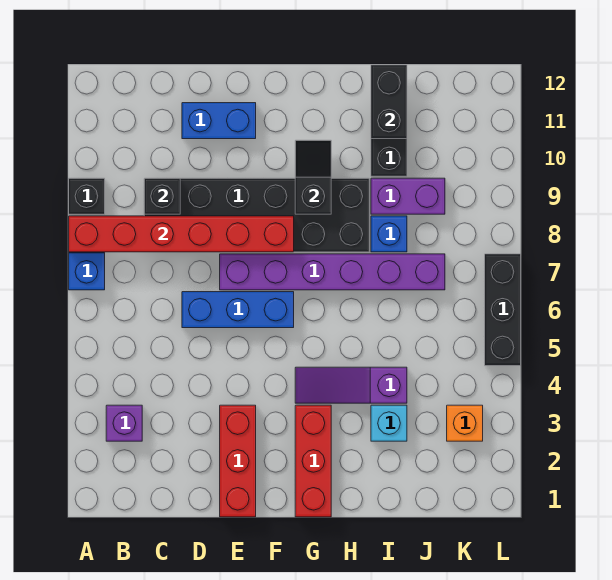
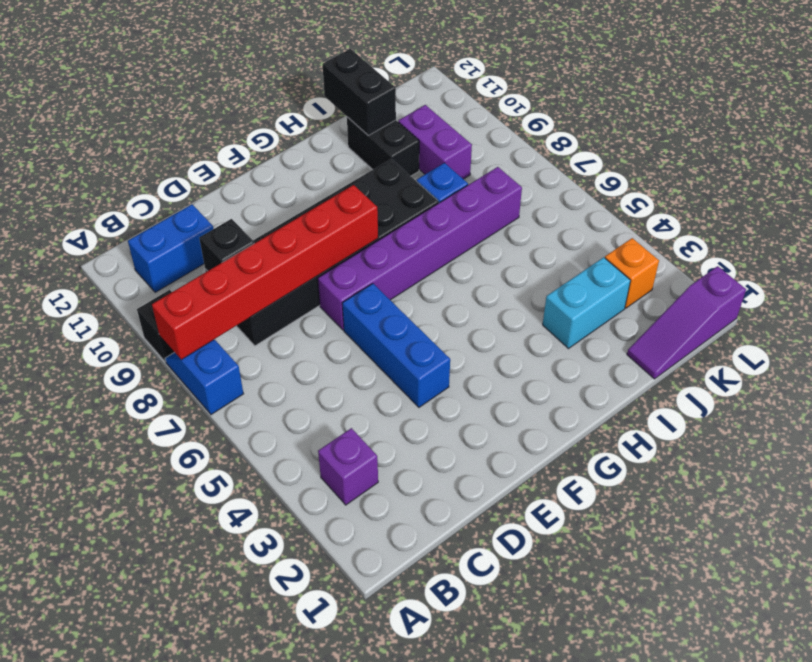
blue 1x3 brick [182,292,294,328] -> blue 1x3 brick turned to [342,284,450,407]
blue 1x2 brick [182,103,256,139] -> blue 1x2 brick moved to [128,205,213,292]
red 1x3 brick [220,405,256,517] -> none
red 1x3 brick [295,405,331,517] -> none
purple 1x3 slope [295,367,407,403] -> purple 1x3 slope moved to [627,266,746,379]
black 1x2 slope [295,140,331,214] -> none
cyan 1x1 brick [371,405,407,441] -> cyan 1x2 brick [543,257,631,349]
purple 1x2 brick [371,178,445,214] -> purple 1x2 brick turned to [398,105,472,179]
black 1x3 brick [485,254,521,366] -> none

